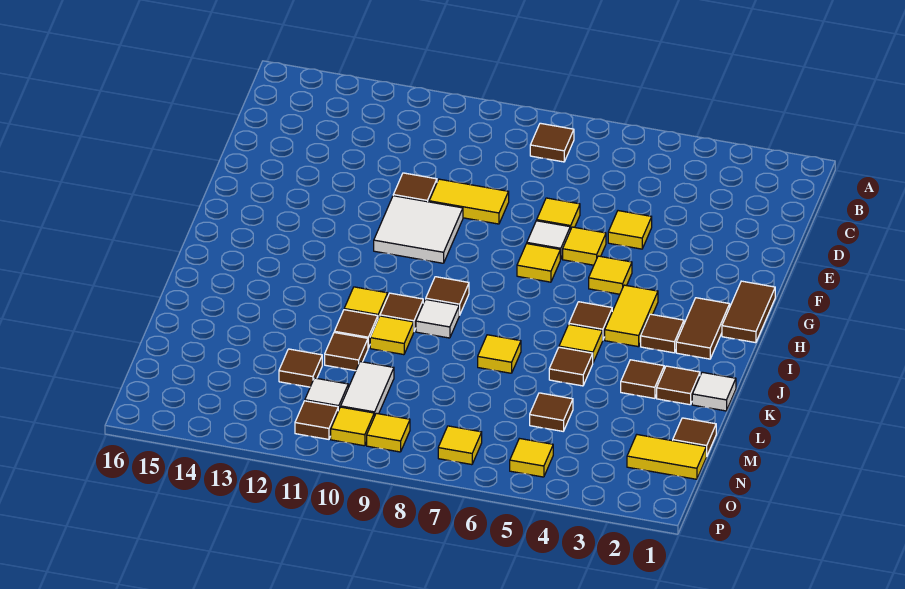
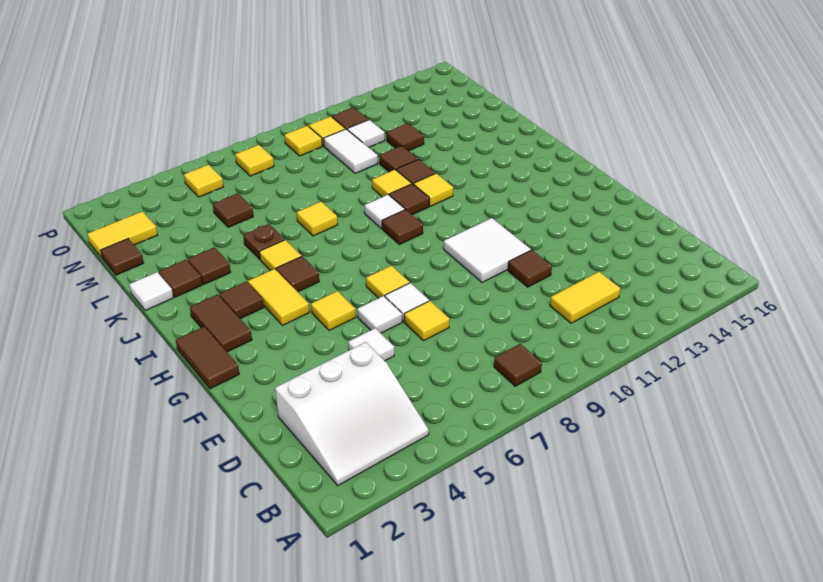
none -> white 3x3 slope [275,342,429,485]
yellow 1x1 tile [608,211,652,249] -> white 1x1 tile [348,328,394,361]
yellow 1x2 tile [429,179,509,224] -> yellow 1x2 tile moved to [550,271,620,323]
yellow 1x1 tile [563,227,606,265] -> white 1x1 tile [357,296,402,333]
brown 1x1 tile [549,347,593,386] -> brown 1x1 plate [243,224,285,259]

